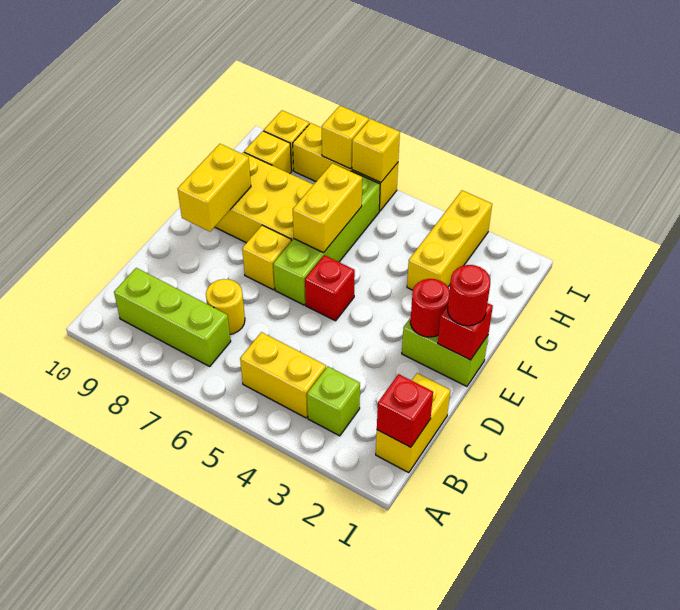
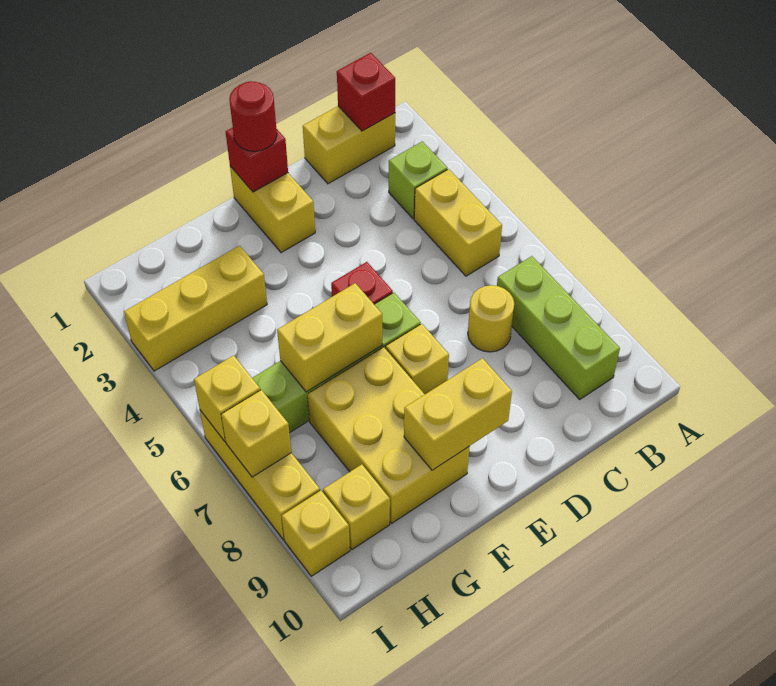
lime 1x2 brick [402,318,488,386] -> yellow 1x2 brick [230,166,315,253]
red 1x1 round brick [410,279,450,337] -> none

